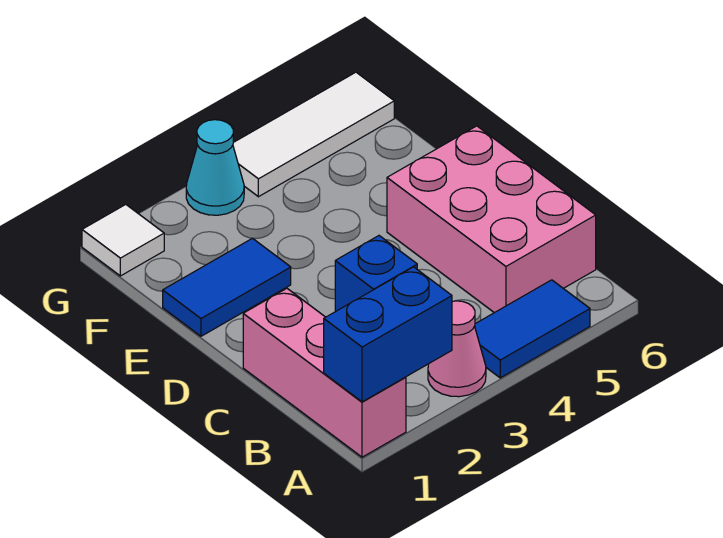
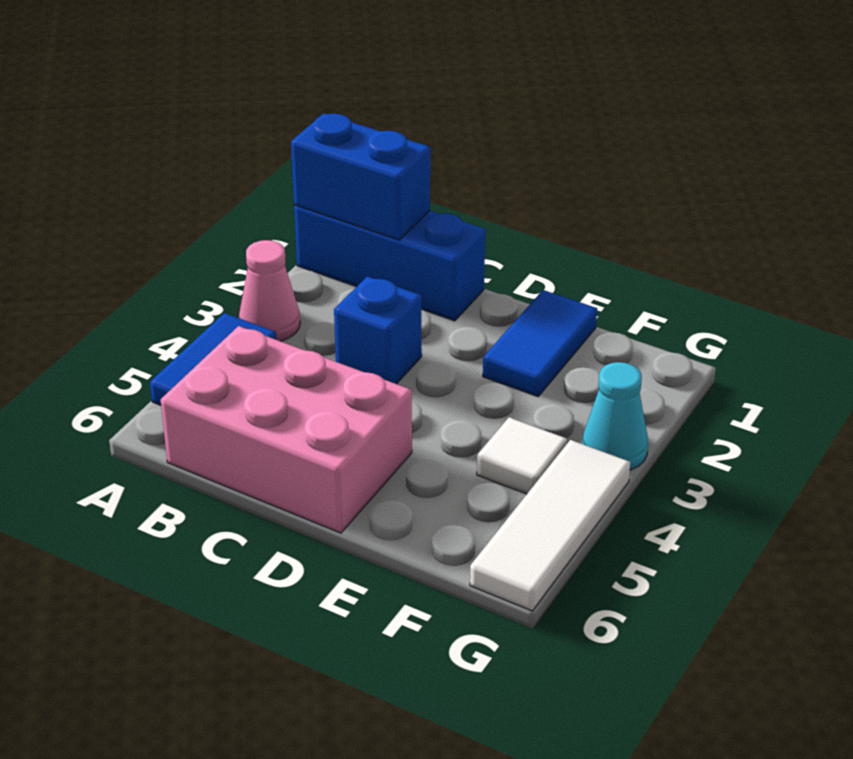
pink 1x3 brick [243,289,406,457] -> blue 1x3 brick [294,205,485,321]
blue 1x2 brick [324,267,452,402] -> blue 1x2 brick turned to [291,113,430,240]
white 1x1 tile [82,205,164,276] -> white 1x1 tile moved to [477,417,567,494]

